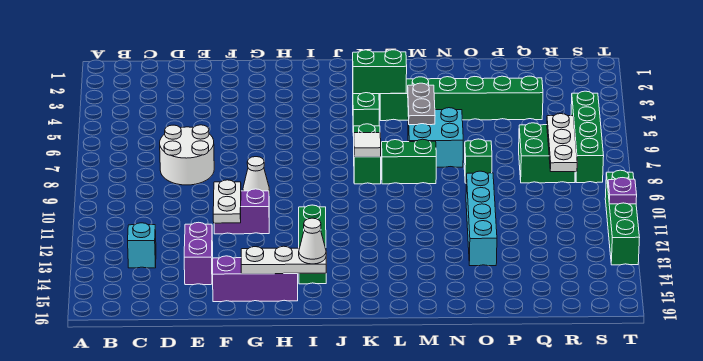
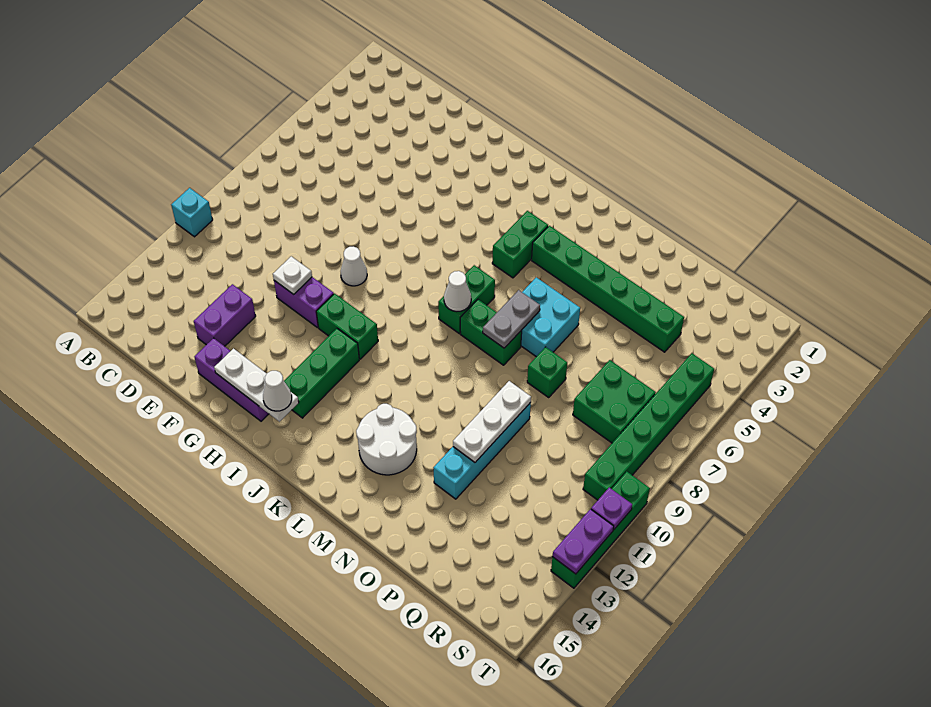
cyan 1x1 brick [128,223,156,268] -> cyan 1x1 brick moved to [171,188,213,237]
white 2x2 round brick [160,125,214,185] -> white 2x2 round brick moved to [356,404,417,475]
white 1x2 plate [213,180,241,223] -> white 1x1 plate [273,256,312,294]
green 1x2 brick [353,50,407,94] -> green 1x2 brick moved to [316,293,378,359]
white 1x1 tile [354,133,381,157] -> white 1x1 cone [444,271,471,311]
grey 1x2 plate [408,83,435,125] -> grey 1x2 plate moved to [483,290,540,348]
white 1x3 plate [547,114,577,172] -> white 1x3 plate moved to [453,381,531,462]
green 1x4 brick [571,91,604,183] -> green 1x6 brick [583,353,714,500]
none -> purple 1x2 plate [552,509,614,574]

